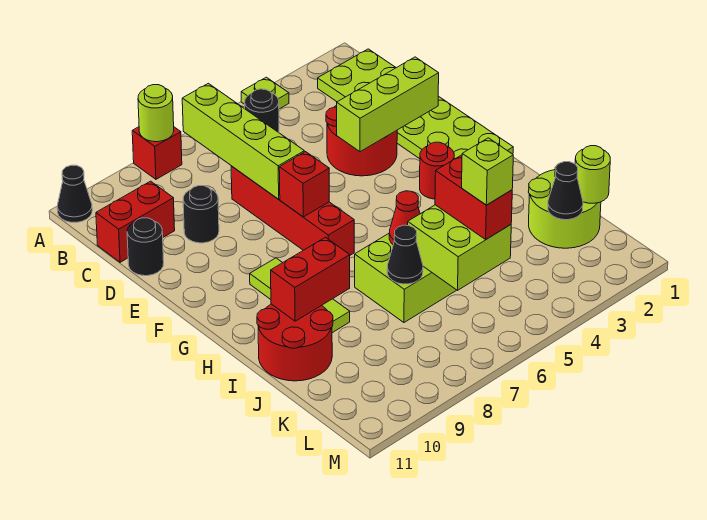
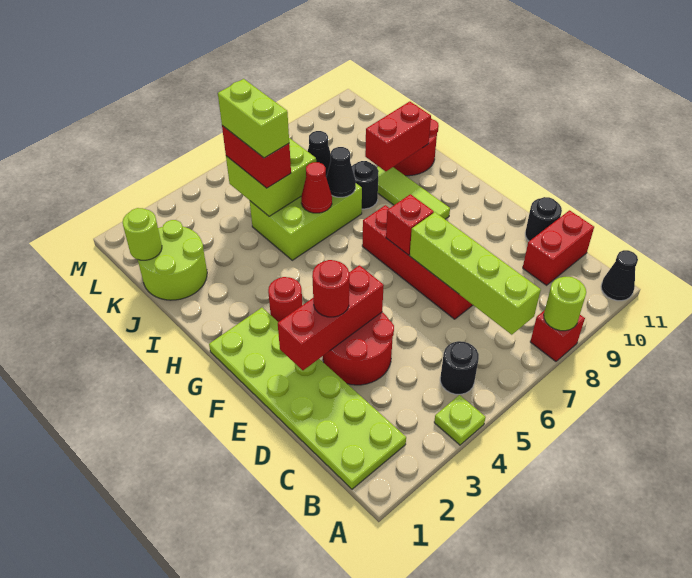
black 1x1 round brick [183,186,219,243] -> black 1x1 round brick moved to [352,161,379,209]
lime 1x3 brick [337,57,439,152] -> red 1x3 brick [278,265,384,370]
none -> red 1x1 round brick [312,260,349,317]
black 1x1 cone [548,162,583,220] -> black 1x1 cone moved to [326,147,356,197]
lime 1x1 brick [462,138,513,205] -> lime 1x2 brick [218,79,289,158]

